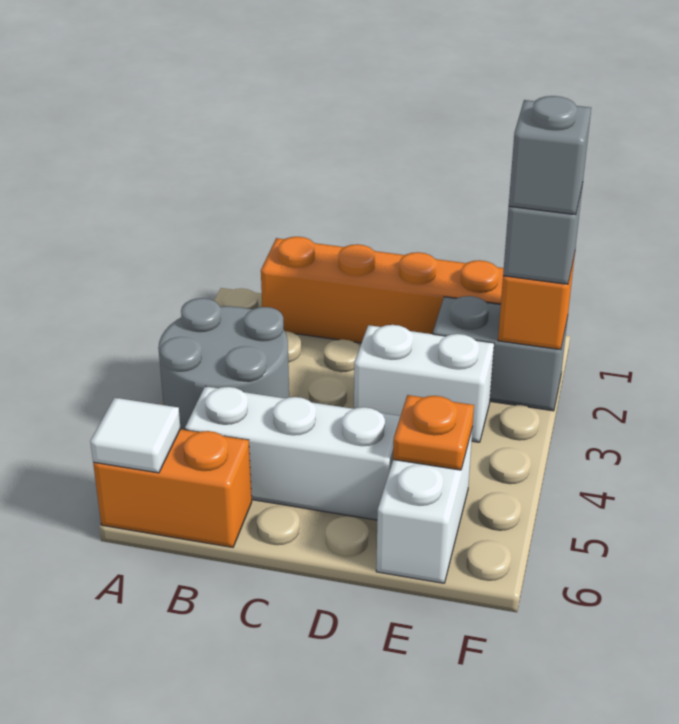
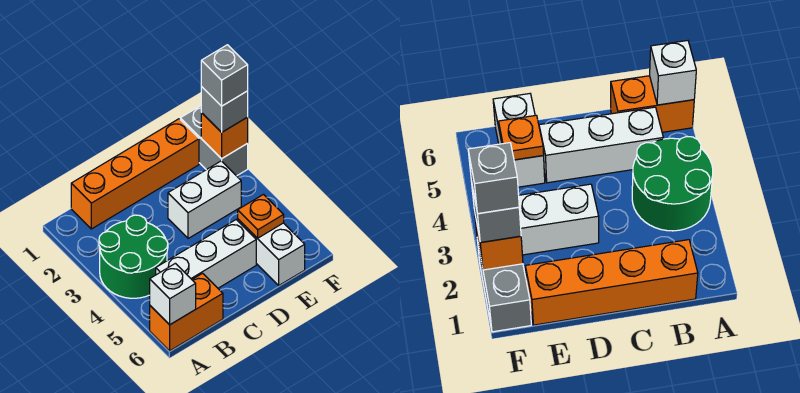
grey 2x2 round brick [158,298,289,430] -> green 2x2 round brick [99,215,168,298]
white 1x1 tile [90,398,180,473] -> white 1x1 brick [150,263,196,325]
grey 1x2 brick [433,296,568,411] -> grey 1x2 brick turned to [180,106,248,176]

